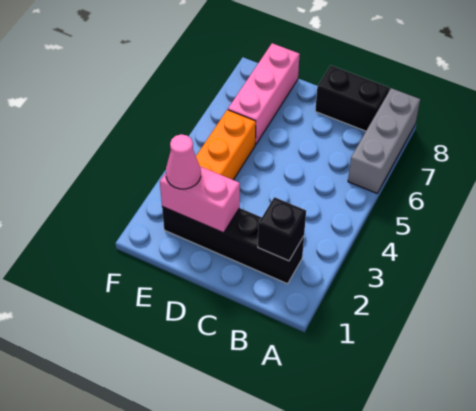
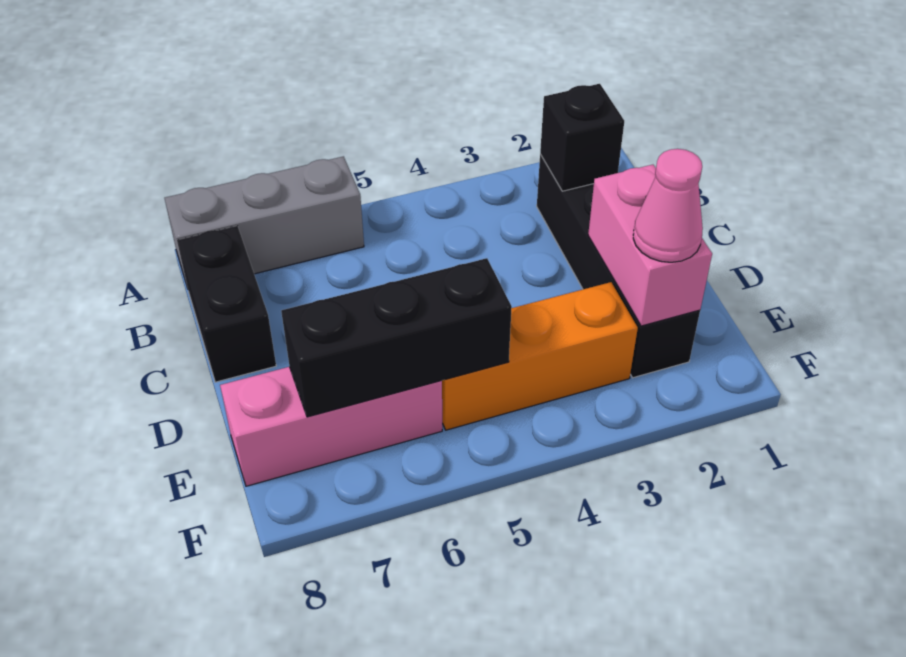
none -> black 1x3 brick [281,258,512,417]

